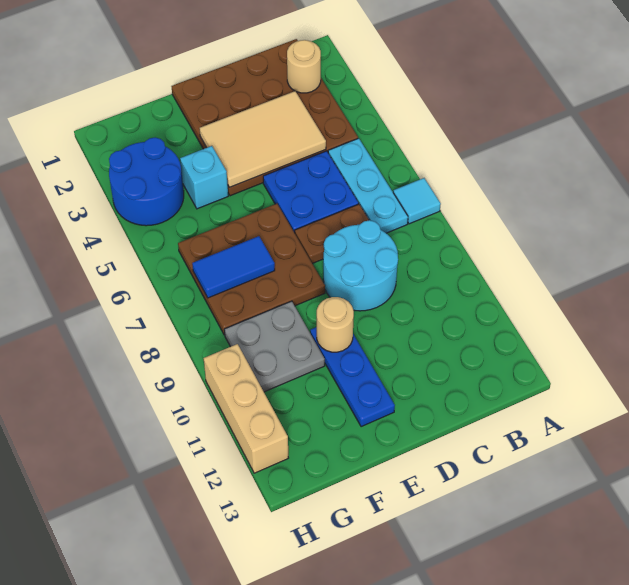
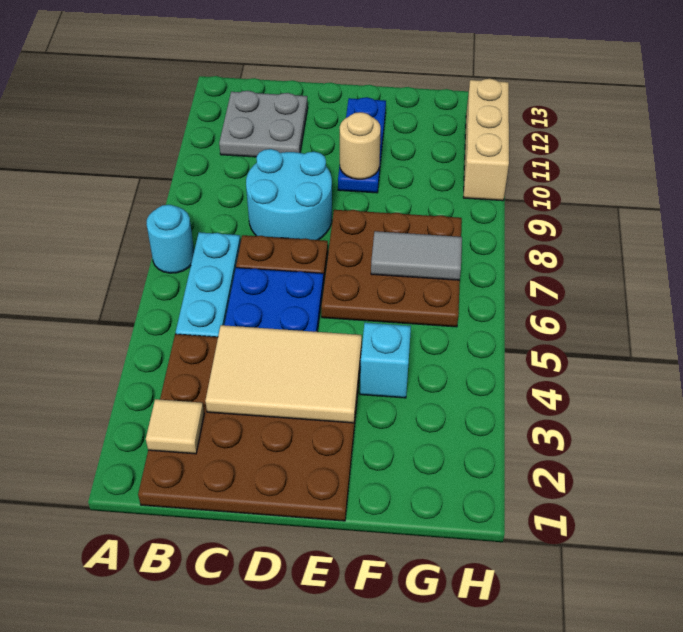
cyan 1x1 tile [393,178,441,224] -> cyan 1x1 round brick [147,205,194,273]
tan 1x1 round brick [287,40,321,93] -> tan 1x1 tile [146,399,204,454]
blue 1x2 tile [192,236,275,298] -> grey 1x2 tile [371,231,462,280]
grey 2x2 plate [224,301,325,392] -> grey 2x2 plate moved to [219,91,308,157]
blue 2x2 round brick [109,137,184,226] -> none

